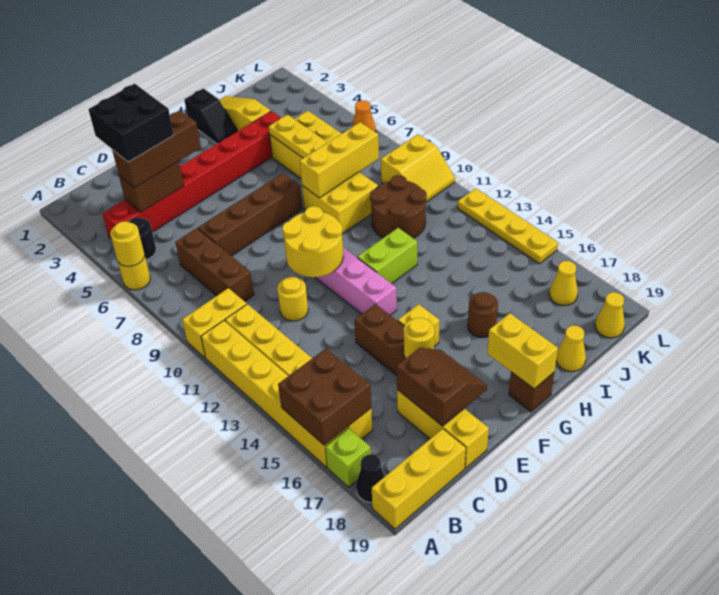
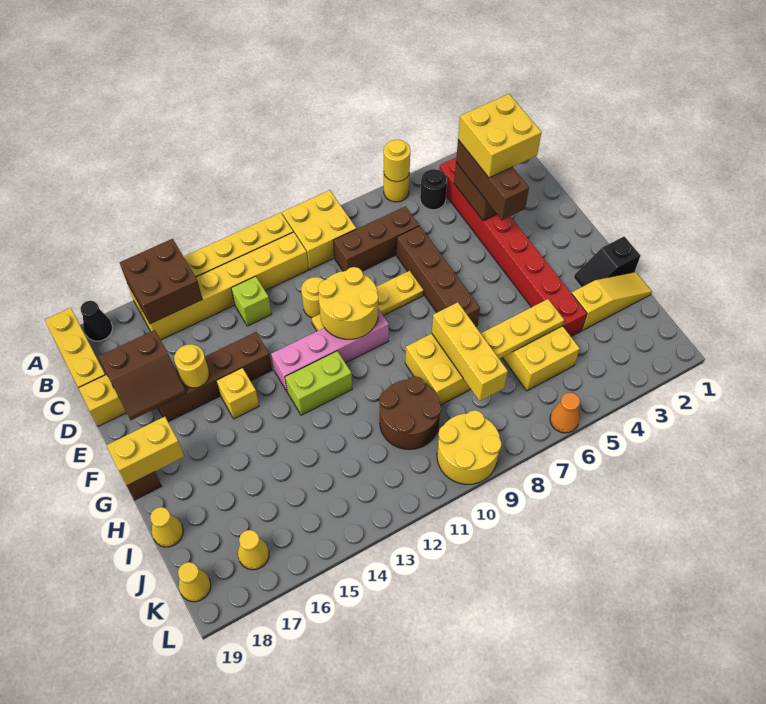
yellow 1x2 brick [182,288,247,358] -> yellow 2x2 brick [282,190,356,269]
lime 1x1 brick [325,428,371,487] -> lime 1x1 brick moved to [231,276,271,326]
black 2x2 brick [89,84,174,162] -> yellow 2x2 brick [458,94,542,178]
lime 1x2 brick [357,228,417,284] -> lime 1x2 brick turned to [285,351,352,415]
brown 1x1 round brick [468,292,498,337] -> none
yellow 2x2 slope [381,134,455,202] -> yellow 2x2 round brick [437,410,502,484]
yellow 1x4 plate [458,188,558,264] -> yellow 1x4 plate moved to [312,271,424,331]

